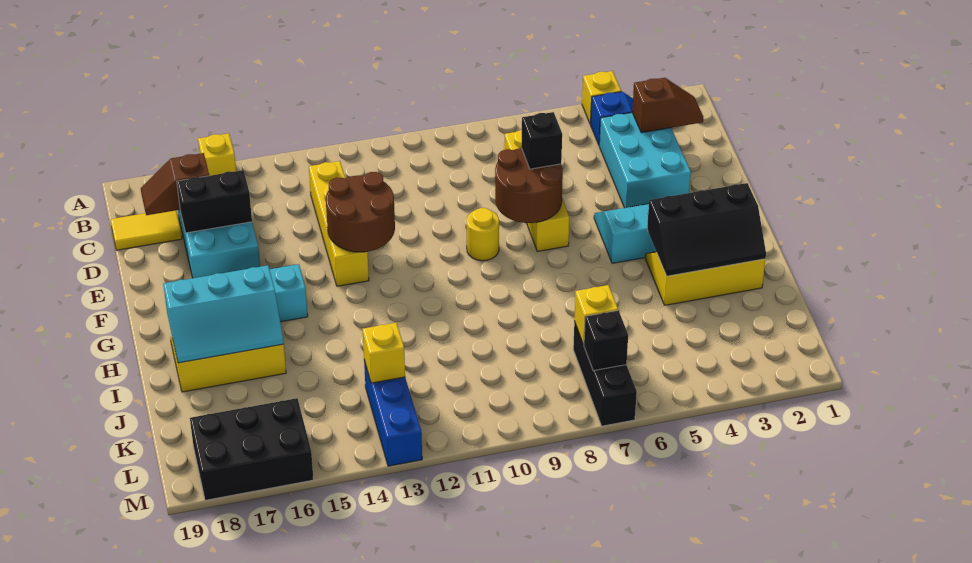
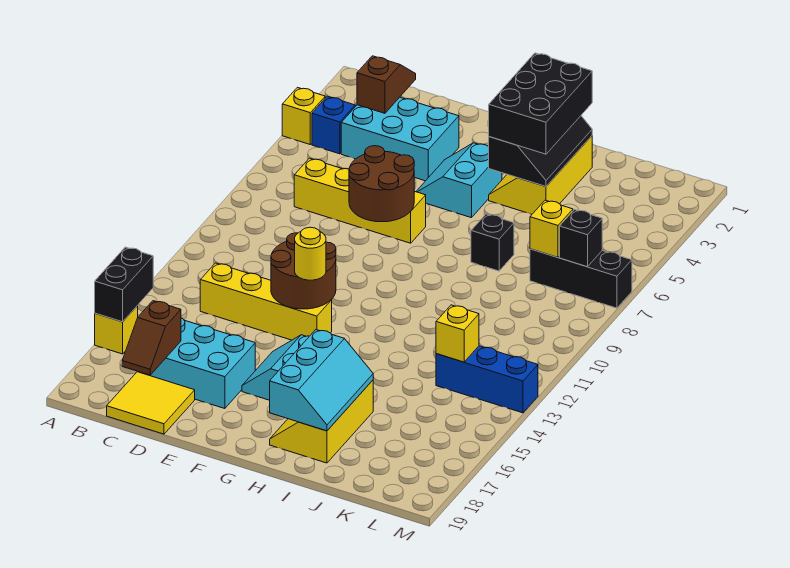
yellow 1x2 tile [110,211,182,250] -> yellow 2x2 tile [107,372,195,434]
black 1x2 brick [177,170,252,233] -> black 1x2 brick moved to [95,247,153,322]
black 1x1 brick [521,112,562,169] -> black 1x1 brick moved to [471,214,514,271]
yellow 1x1 round brick [467,208,499,261] -> yellow 1x1 round brick moved to [295,227,326,280]
black 2x3 brick [190,398,314,500] -> black 2x3 brick moved to [489,53,592,154]

